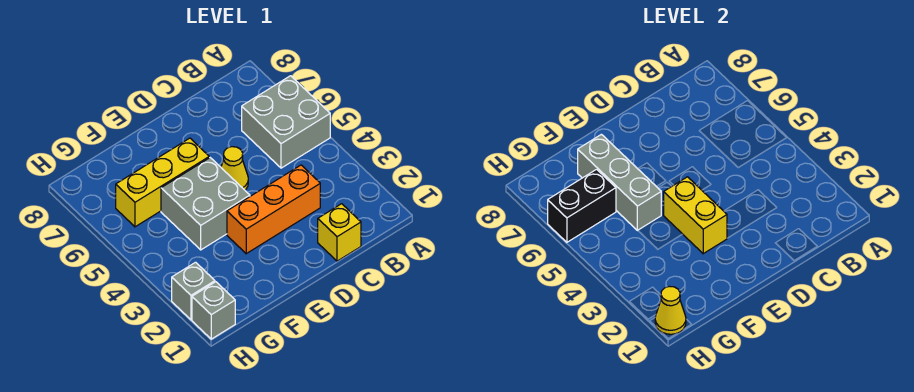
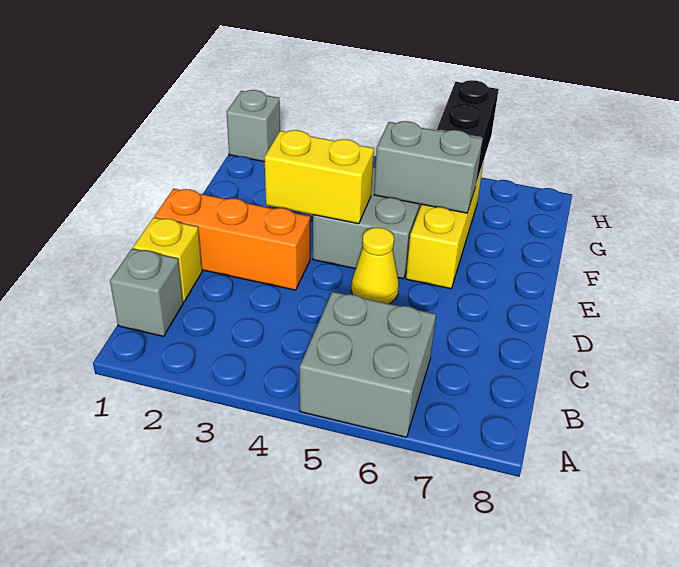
orange 1x3 brick [227,165,320,254] -> orange 1x3 brick turned to [154,189,310,290]
grey 1x3 brick [578,134,661,231] -> grey 1x2 brick [374,121,483,213]
yellow 1x1 cone [655,286,686,334] -> none
grey 1x1 brick [172,262,215,320] -> grey 1x1 brick moved to [110,249,183,336]

